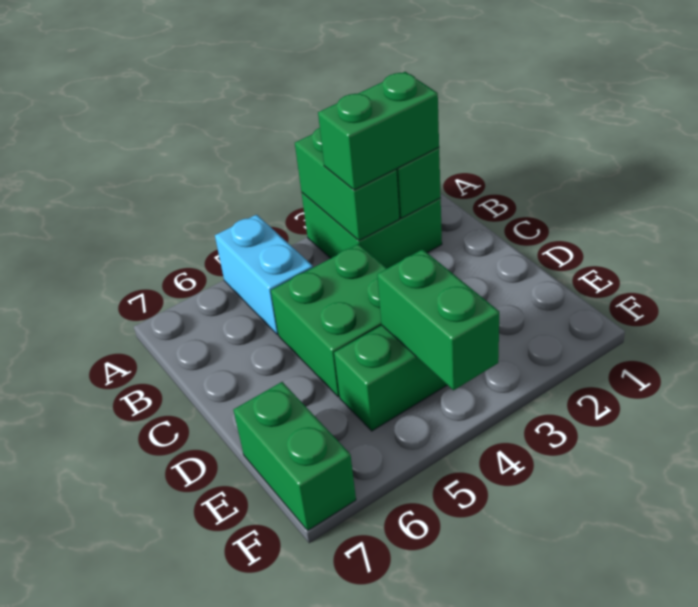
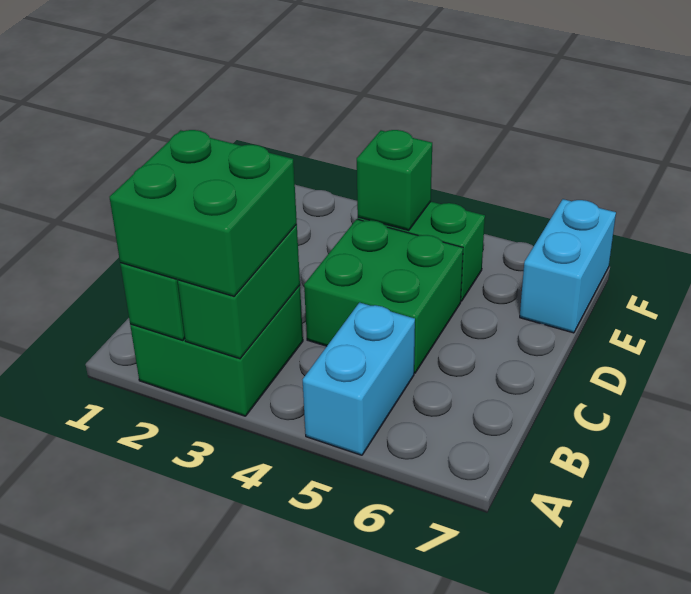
green 1x2 brick [318,72,439,190] -> green 2x2 brick [110,130,297,296]
green 1x2 brick [377,249,499,390] -> green 1x1 brick [357,130,432,230]
green 1x2 brick [233,382,356,530] -> cyan 1x2 brick [520,199,616,333]

